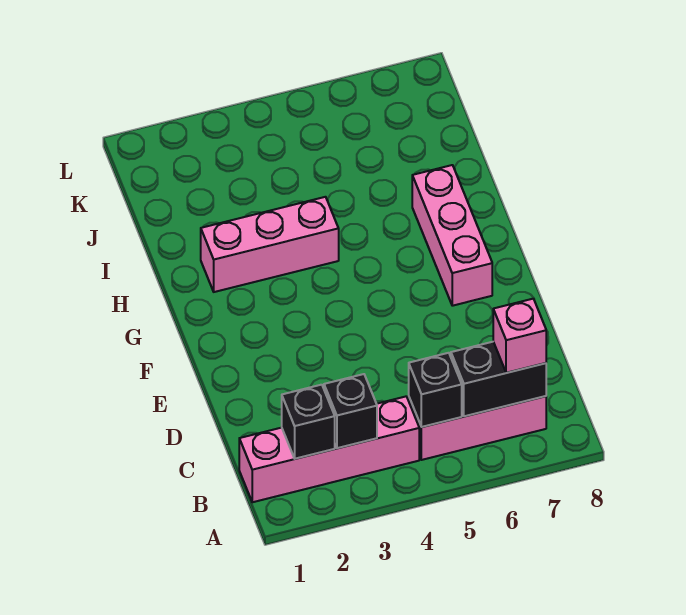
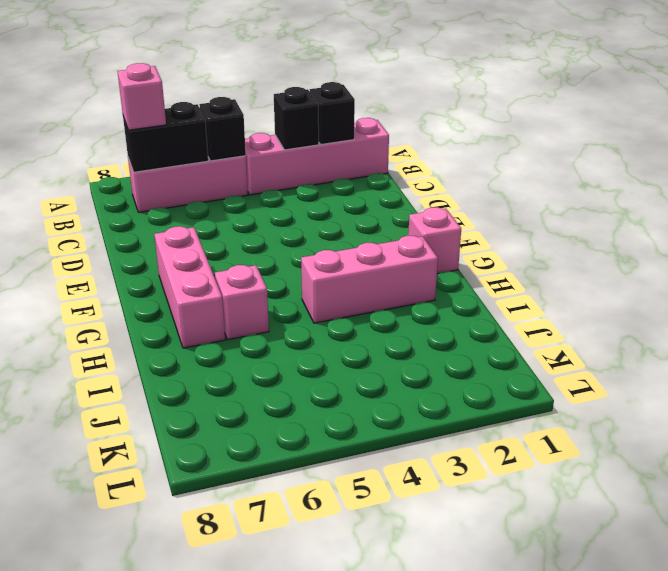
none -> pink 1x1 brick [408,207,461,274]
none -> pink 1x1 brick [215,265,269,340]

